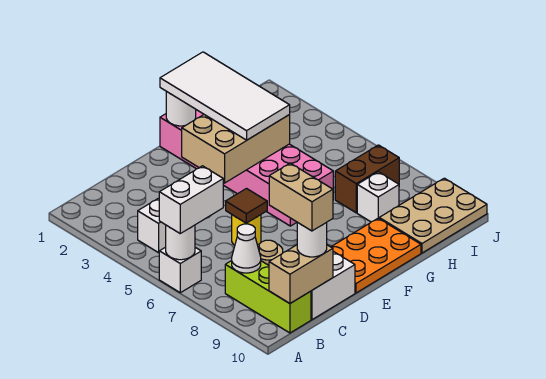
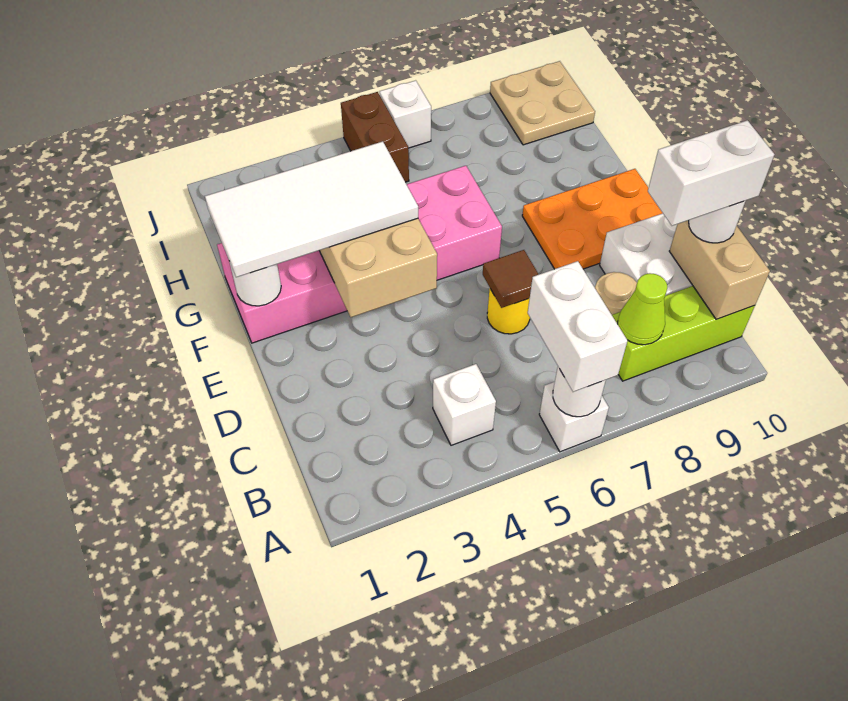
white 1x1 cone [232,224,261,273] -> lime 1x1 cone [618,273,667,345]
tan 1x2 brick [269,163,333,231] -> white 1x2 brick [648,120,774,226]
orange 2x3 plate [331,218,421,293] -> orange 2x3 plate turned to [522,169,662,269]
brown 1x2 brick [335,145,399,213] -> brown 1x2 brick moved to [341,92,409,182]
white 1x1 brick [357,172,399,222] -> white 1x1 brick moved to [380,80,431,148]
tan 2x3 plate [379,178,487,253] -> tan 2x2 plate [490,61,595,145]

